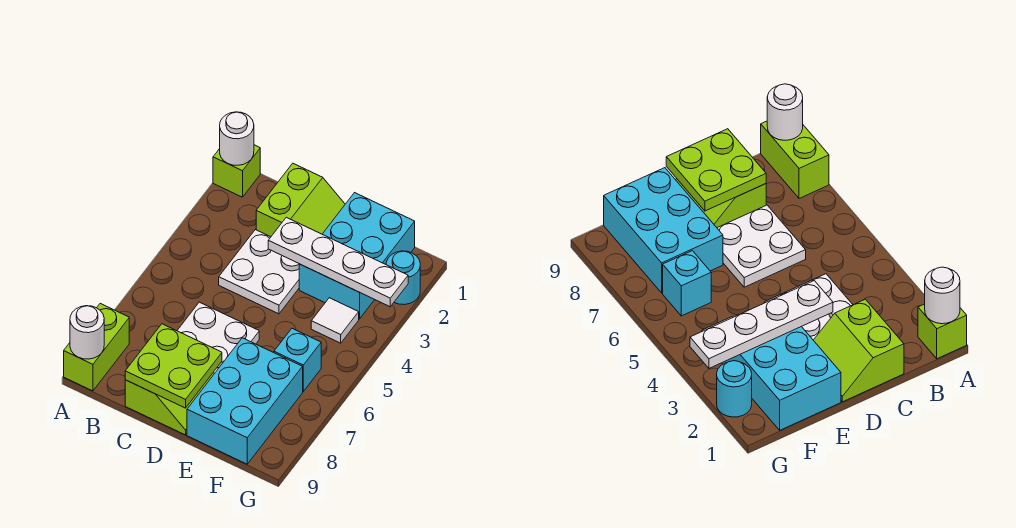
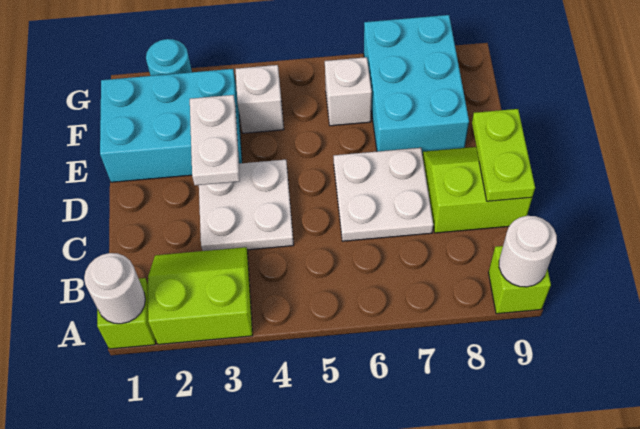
lime 1x2 brick [64,304,129,391] -> lime 1x1 brick [488,246,551,314]
lime 2x2 slope [256,163,345,237] -> lime 2x2 slope moved to [148,247,253,344]
lime 2x2 plate [125,324,222,408] -> lime 1x2 plate [472,109,535,201]
white 1x4 plate [268,217,408,307] -> white 1x2 plate [190,95,240,185]
cyan 2x3 brick [187,338,303,464] -> cyan 2x3 brick turned to [364,15,469,155]
white 1x1 tile [311,298,359,343] -> white 1x1 brick [236,65,284,133]
cyan 1x1 brick [274,329,321,391] -> white 1x1 brick [325,57,372,126]

